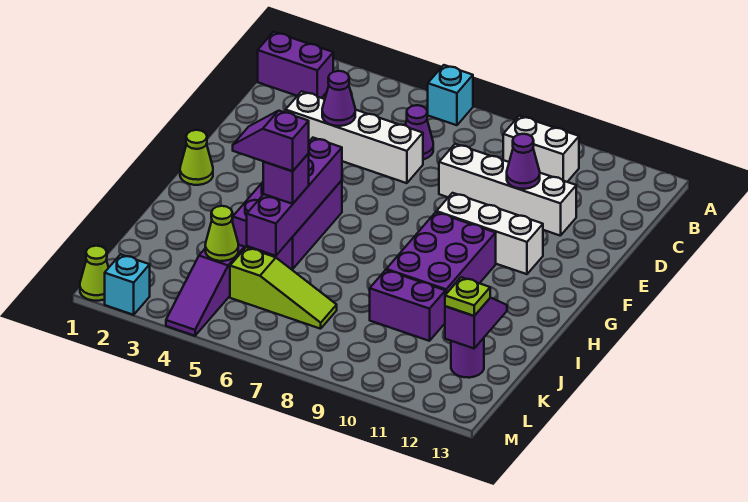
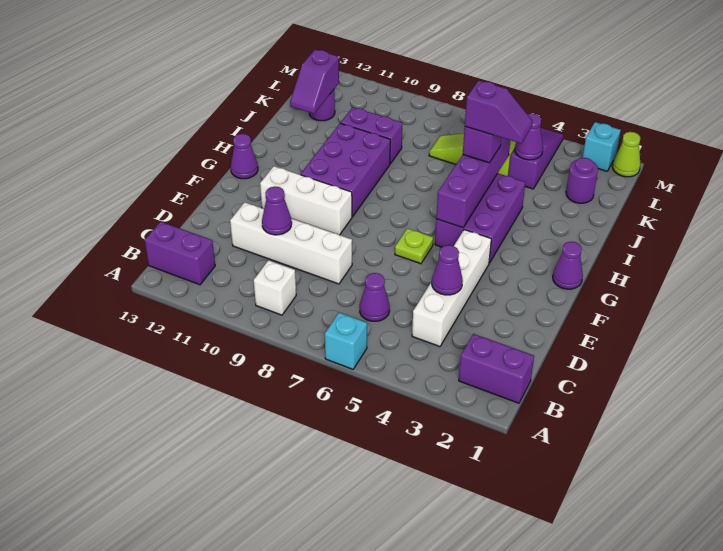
white 1x2 brick [503,116,579,182] -> white 1x1 brick [254,260,296,315]
none -> purple 1x2 brick [145,222,215,285]
white 1x4 brick [286,91,423,183] -> white 1x4 brick turned to [412,230,491,347]
lime 1x1 cone [180,130,213,185] -> purple 1x1 cone [553,241,583,289]
none -> purple 1x1 cone [231,134,258,179]
none -> purple 1x1 round brick [566,158,598,203]
lime 1x1 cone [205,206,238,261] -> purple 1x1 cone [515,113,543,160]
lime 1x1 plate [445,277,490,316] -> lime 1x1 plate moved to [395,228,433,264]

